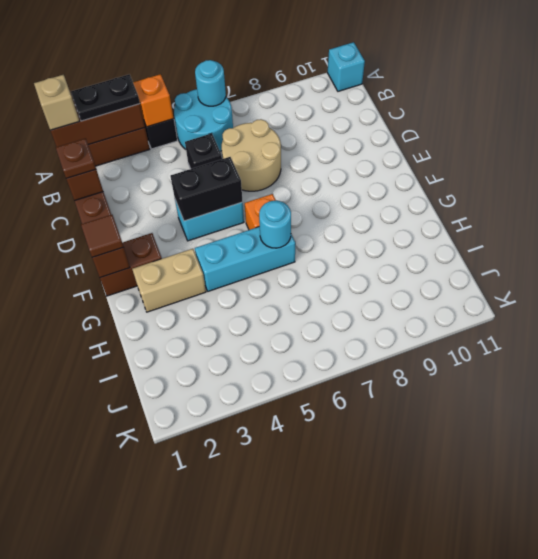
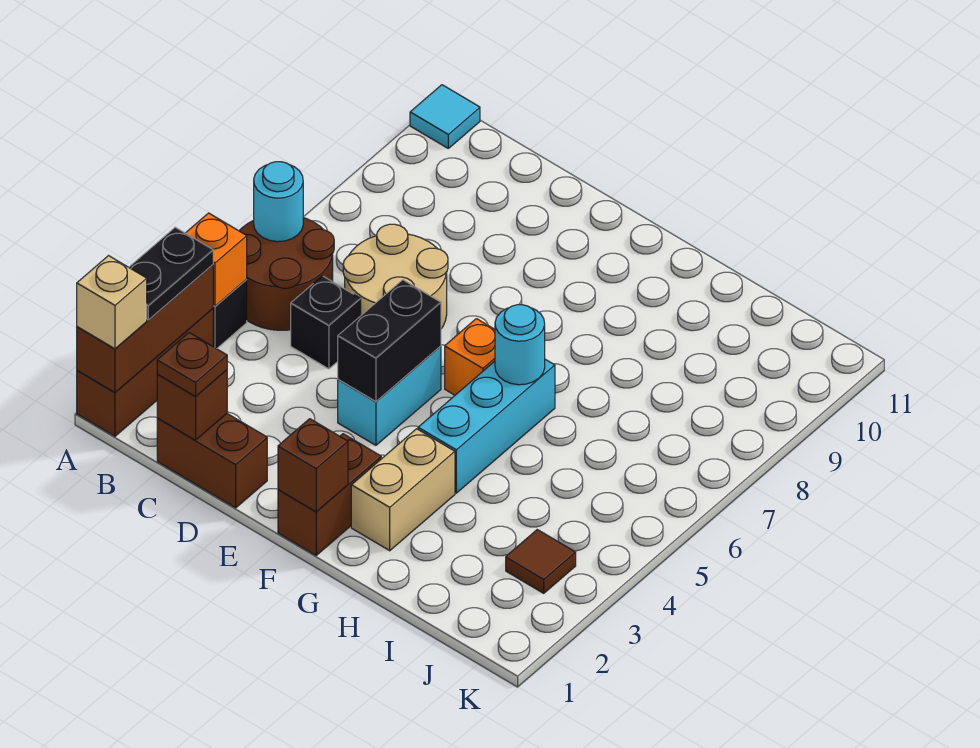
cyan 2x2 round brick [174,89,233,151] -> brown 2x2 round brick [240,218,334,330]
cyan 1x1 brick [327,42,365,91] -> cyan 1x1 tile [410,85,480,148]
brown 1x1 tile [81,215,123,257] -> brown 1x1 tile moved to [506,530,576,593]

